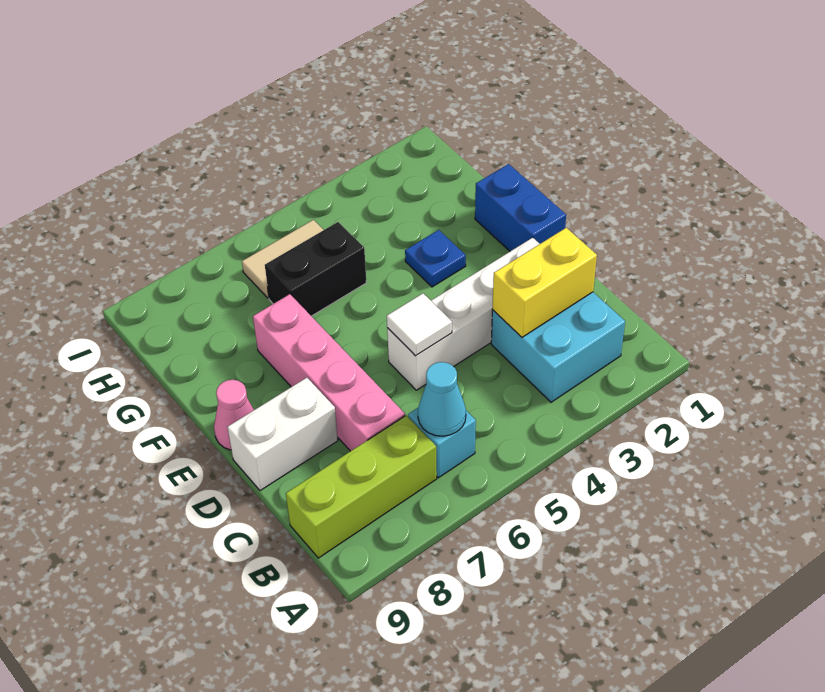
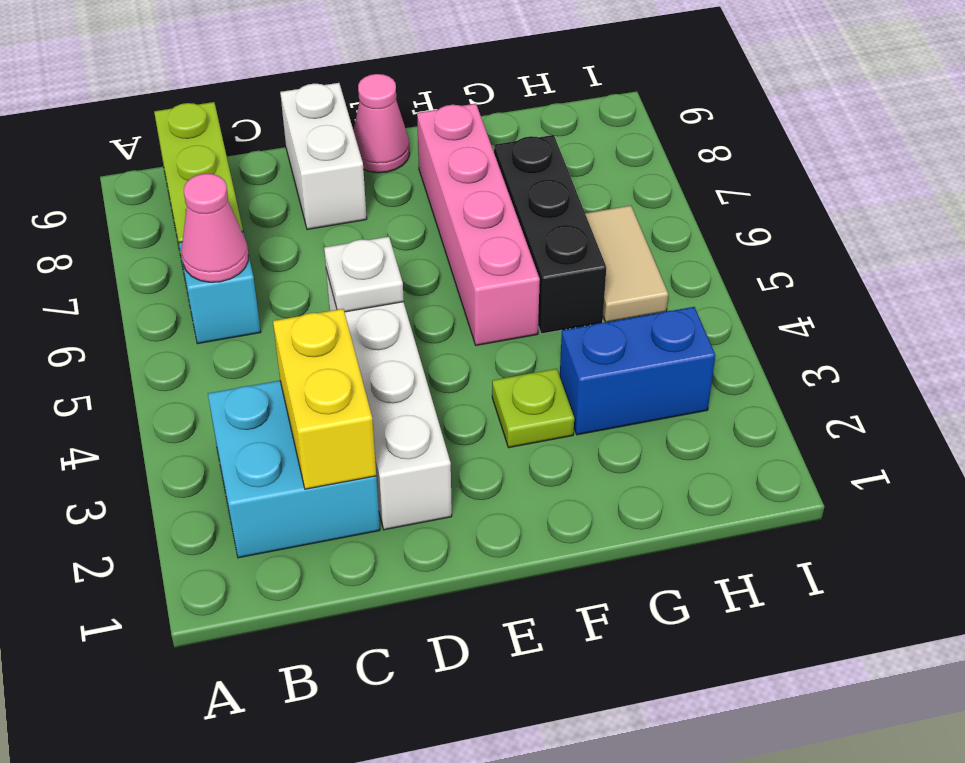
cyan 1x1 cone [418,362,466,436] -> pink 1x1 cone [182,174,248,282]
pink 1x4 brick [253,294,405,451] -> pink 1x4 brick turned to [417,104,540,345]
white 1x1 tile [387,293,452,356] -> white 1x1 plate [324,237,404,312]
blue 1x2 brick [475,164,566,251] -> blue 1x2 brick moved to [560,307,715,435]
blue 1x1 plate [405,230,466,287] -> lime 1x1 plate [492,369,574,448]
black 1x2 brick [265,222,367,316] -> black 1x3 brick [494,135,606,334]

